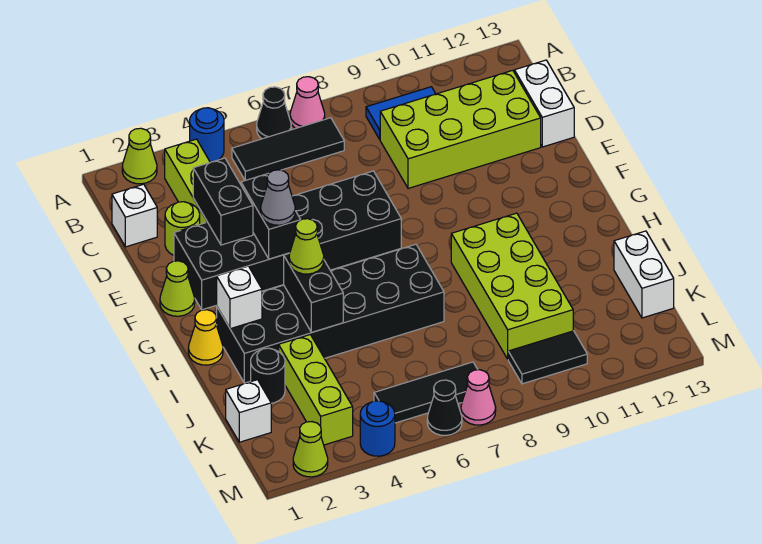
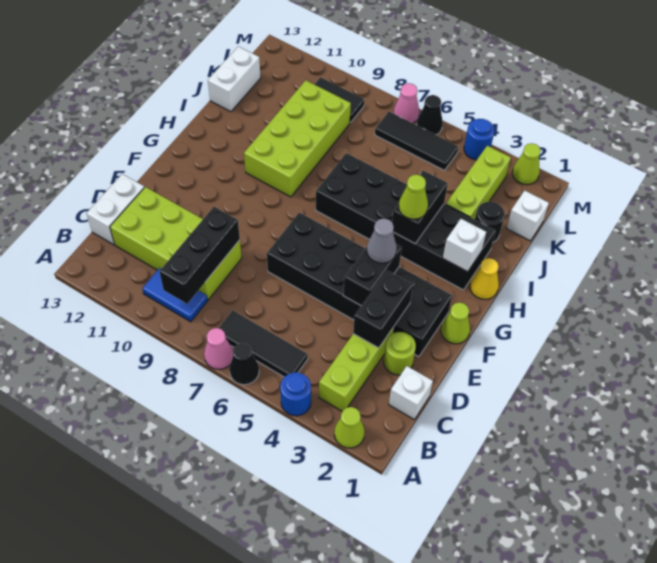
none -> black 1x3 brick [159,207,240,304]

